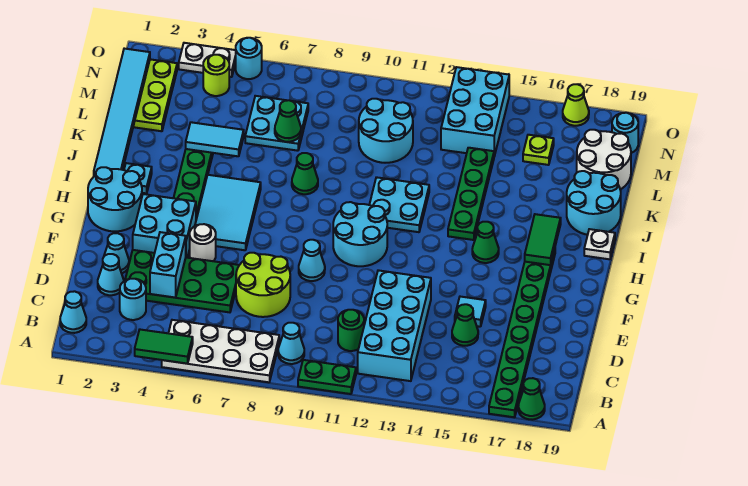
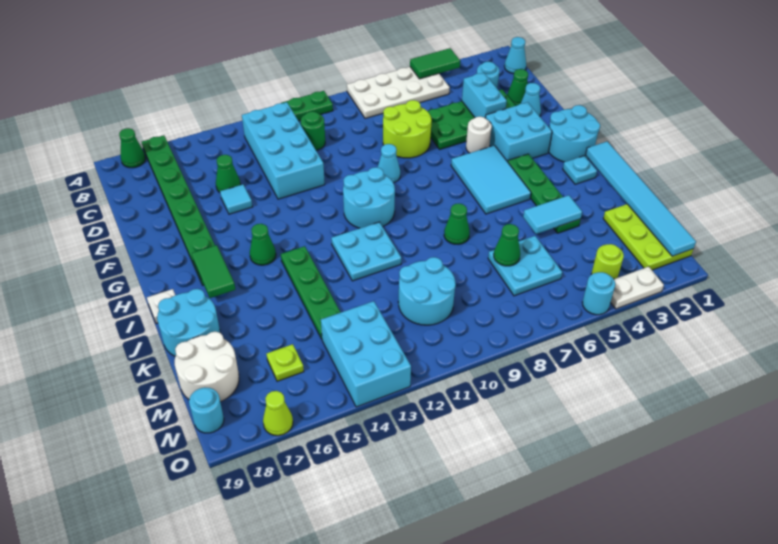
cyan 1x1 cone [278,323,304,364] -> none
cyan 1x1 cone [98,254,124,295] -> green 1x1 cone [507,69,528,106]

